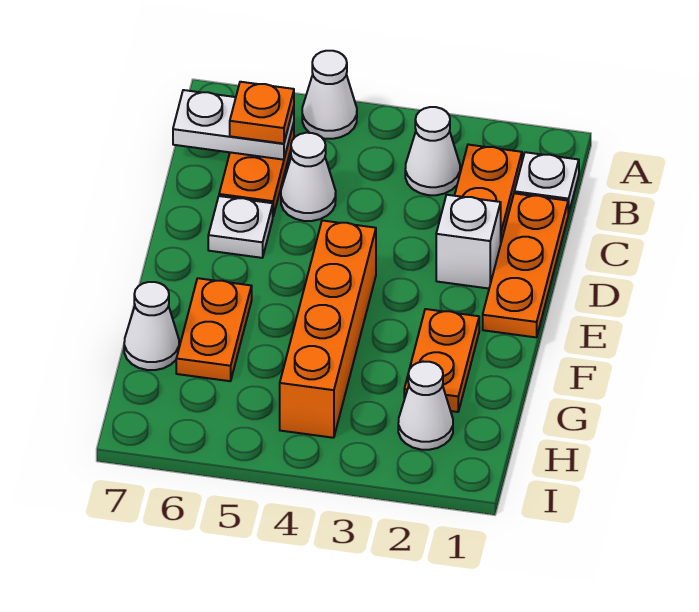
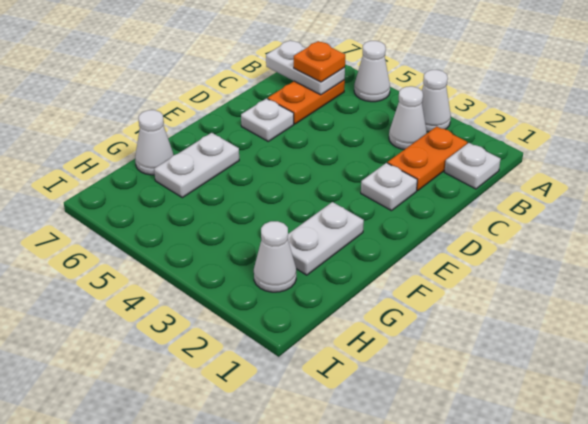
orange 1x3 plate [483,193,568,337] -> none
white 1x1 cone [281,133,336,221] -> white 1x1 cone moved to [422,70,451,132]
white 1x1 brick [436,195,501,288] -> white 1x1 plate [361,163,417,211]
orange 1x4 brick [280,220,376,438] -> none
orange 1x2 plate [404,309,479,412] -> white 1x2 plate [288,202,364,275]
orange 1x2 plate [176,278,252,381] -> white 1x2 plate [154,133,239,198]

